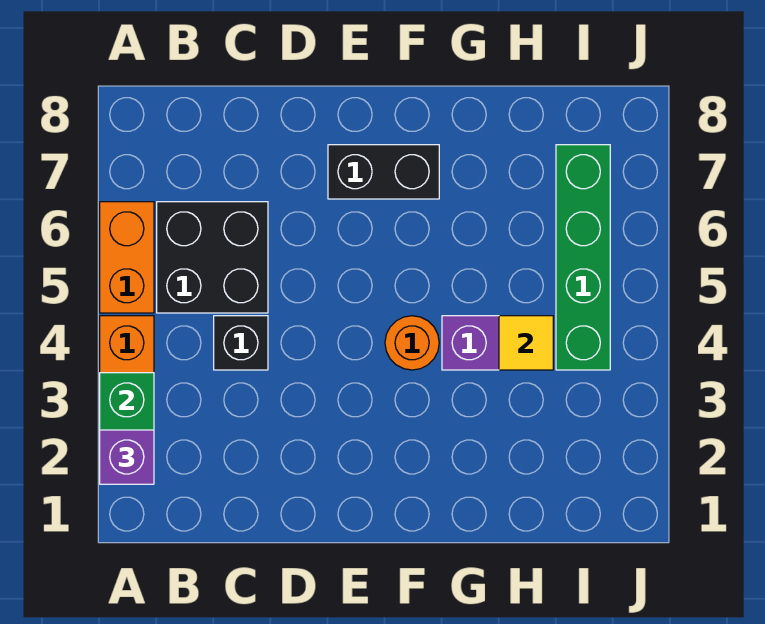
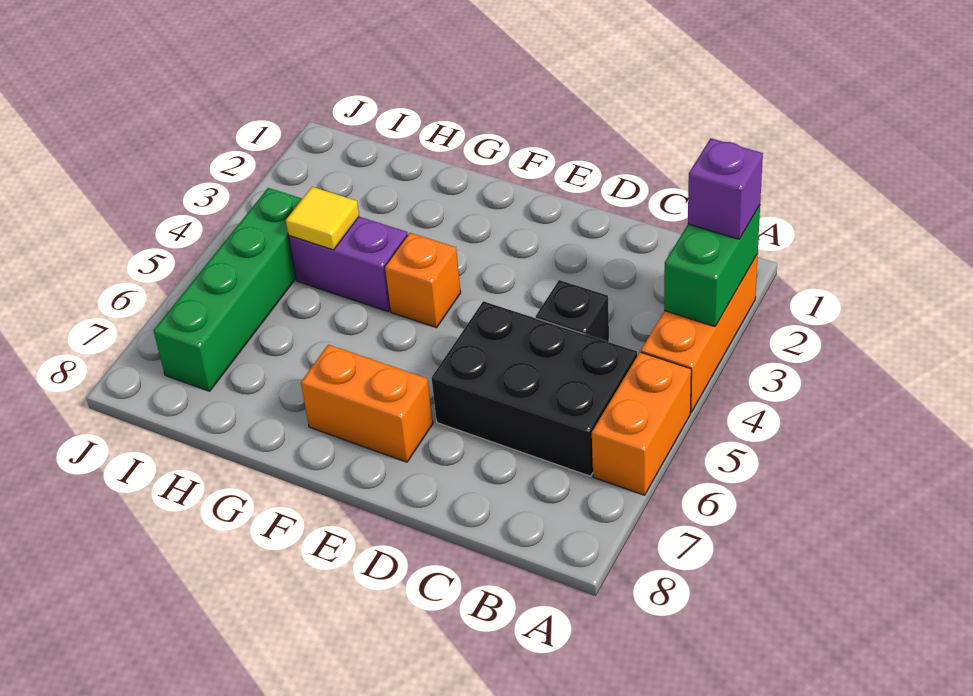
black 2x2 brick [157,202,268,313] -> black 2x3 brick [432,301,637,476]
black 1x2 brick [328,145,439,199] -> orange 1x2 brick [301,345,433,462]
orange 1x1 round brick [385,316,439,370] -> orange 1x1 brick [385,233,461,328]

